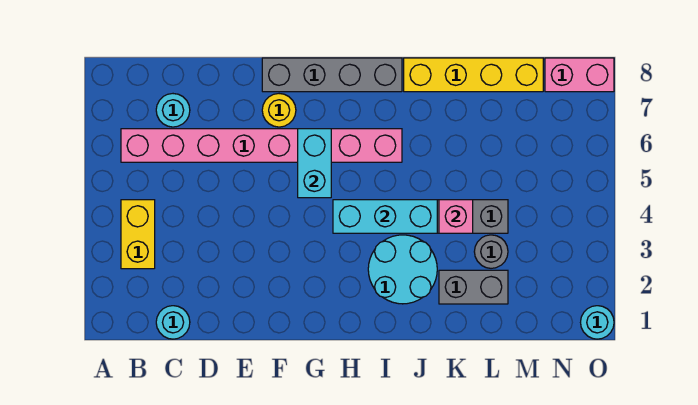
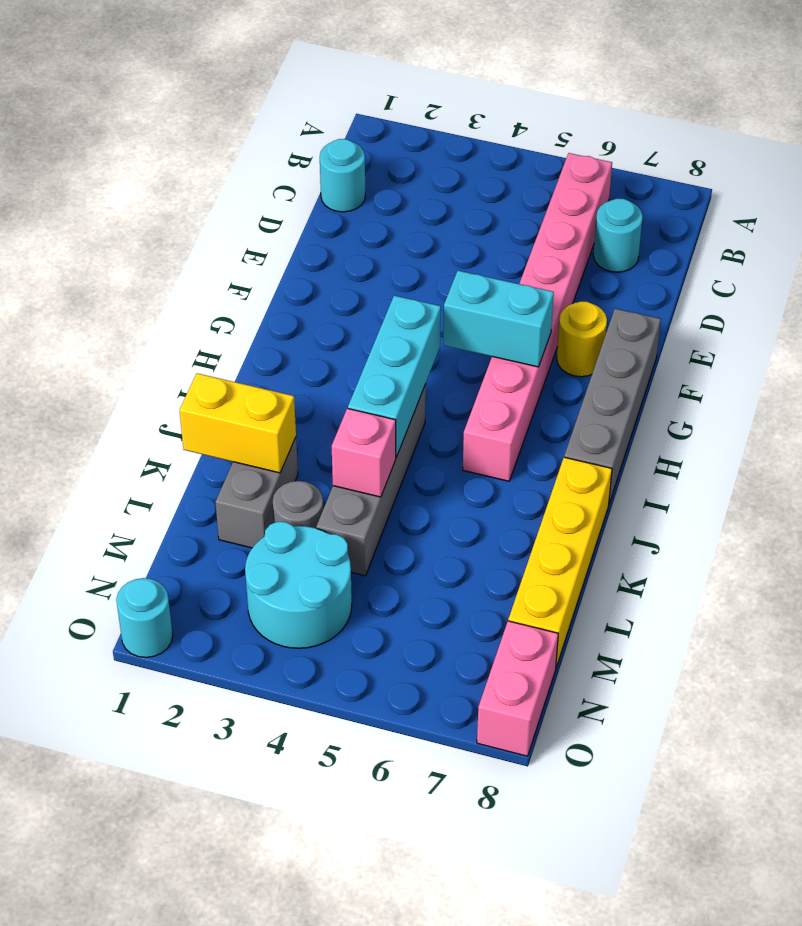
yellow 1x2 brick [121,200,155,269] -> yellow 1x2 brick moved to [179,373,296,473]
cyan 2x2 round brick [368,235,437,304] -> cyan 2x2 round brick moved to [245,522,352,648]

